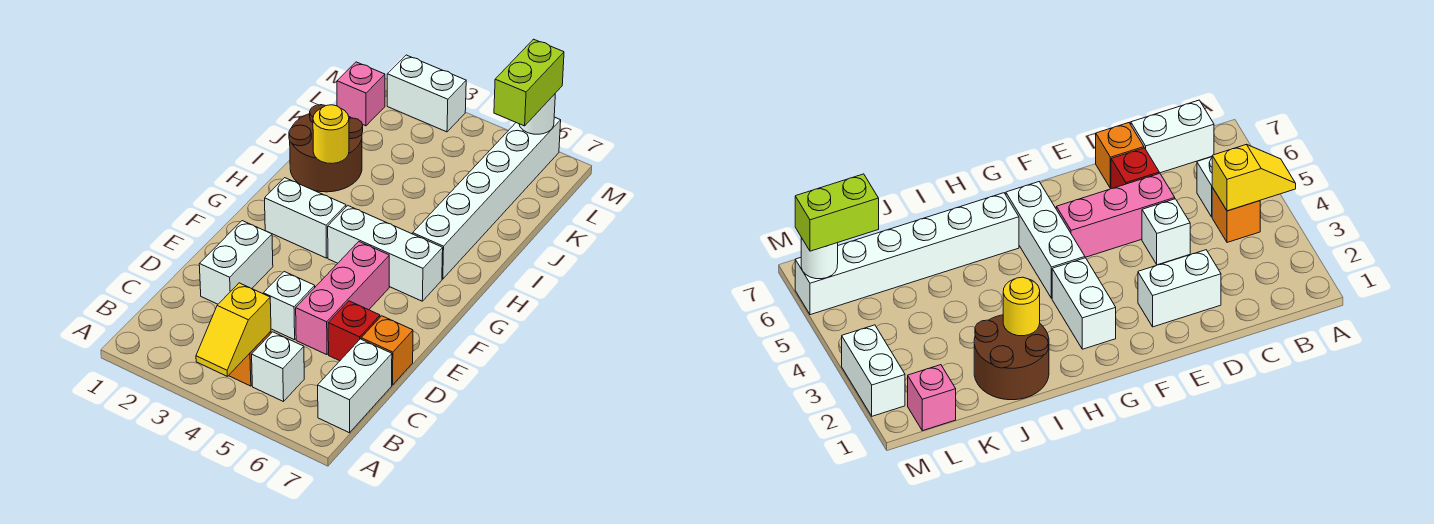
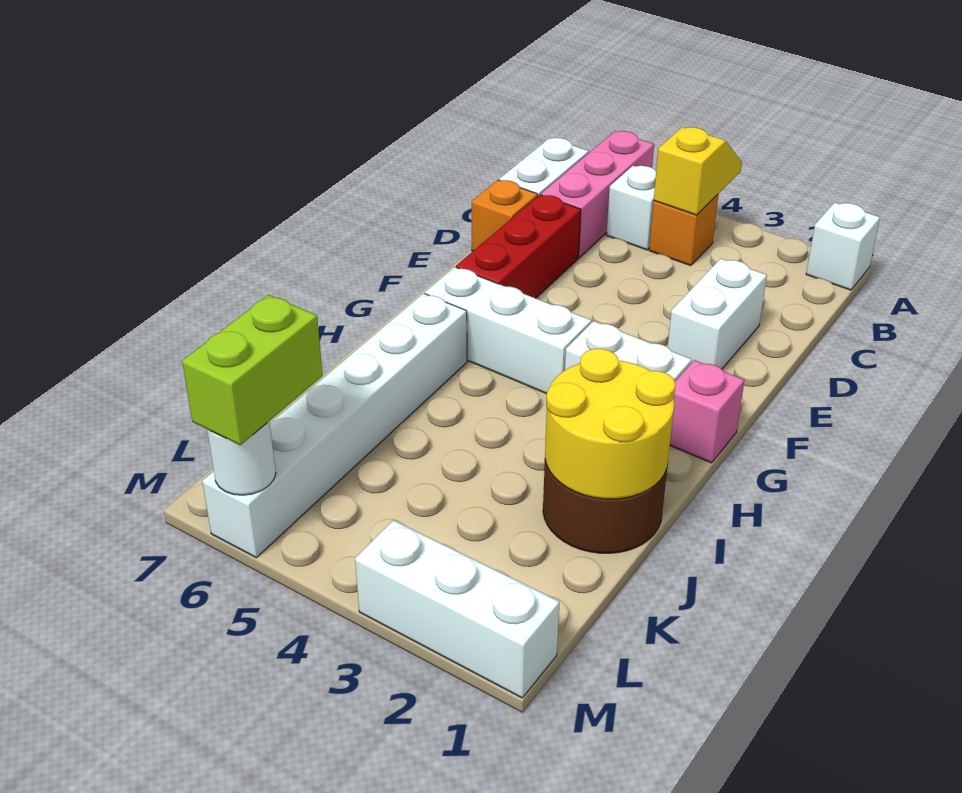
white 1x1 brick [263,272,315,340] -> white 1x1 brick moved to [806,202,880,290]
pink 1x3 brick [296,242,389,355] -> pink 1x3 brick moved to [541,131,654,258]
red 1x1 brick [328,301,380,361] -> red 1x3 brick [456,195,581,298]
yellow 1x1 round brick [313,105,349,164] -> yellow 2x2 round brick [545,349,675,499]
pink 1x1 brick [337,62,385,126] -> pink 1x1 brick moved to [670,360,744,463]
white 1x2 brick [387,55,466,132] -> white 1x3 brick [355,520,560,698]

